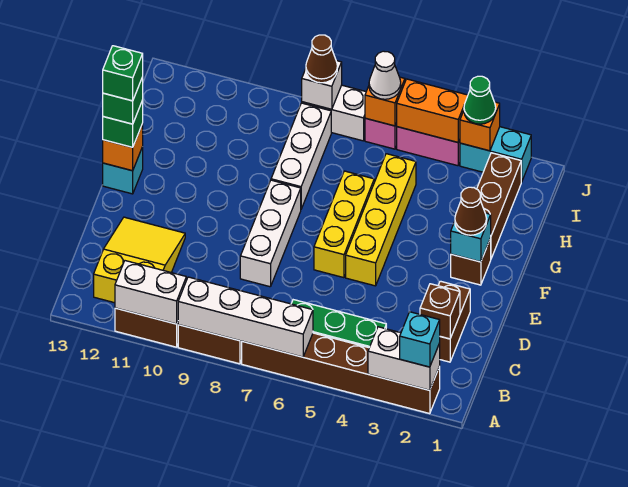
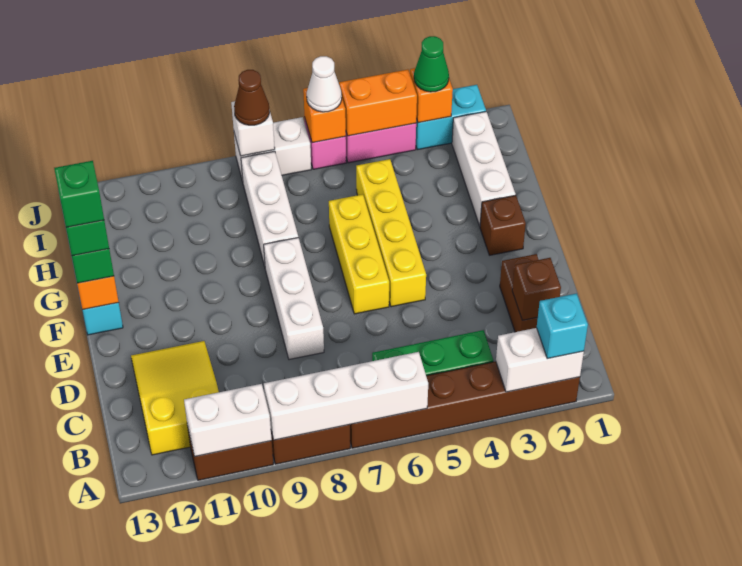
cyan 1x1 brick [451,213,491,262] -> none
brown 1x1 cone [455,187,487,235] -> none
brown 1x3 brick [477,153,521,258] -> white 1x3 brick [452,112,516,226]

